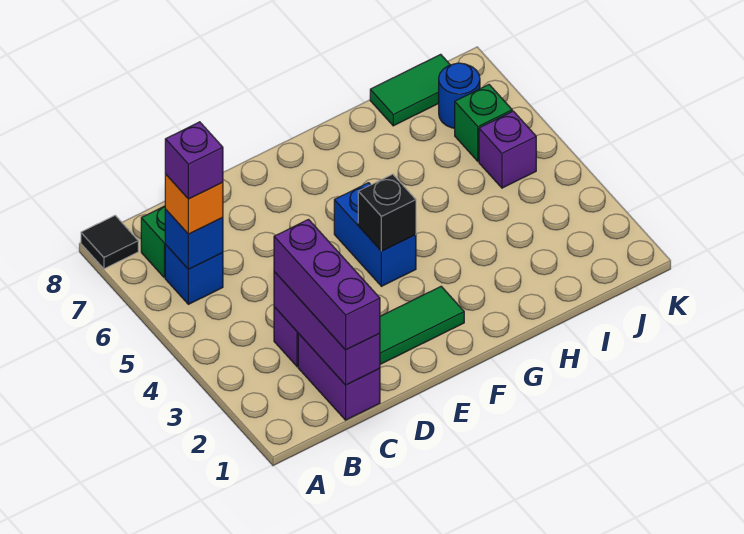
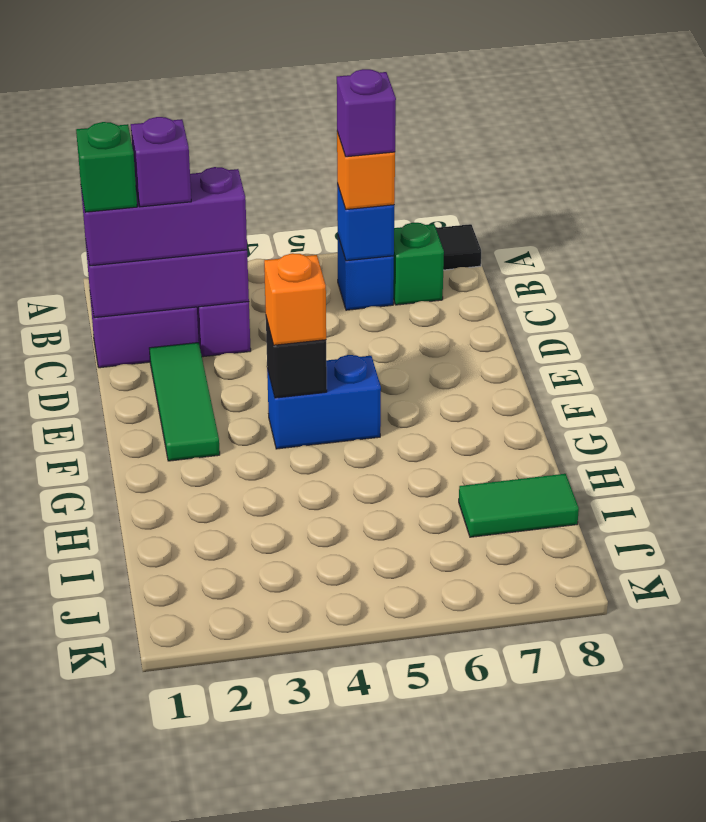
none -> orange 1x1 brick [264,253,326,345]
green 1x2 tile [370,54,450,126] -> green 1x2 tile turned to [459,474,579,537]
purple 1x1 brick [479,111,536,188] -> purple 1x1 brick moved to [131,117,191,207]
green 1x1 brick [455,85,512,161] -> green 1x1 brick moved to [76,122,137,212]
blue 1x1 round brick [439,63,480,128] -> none

